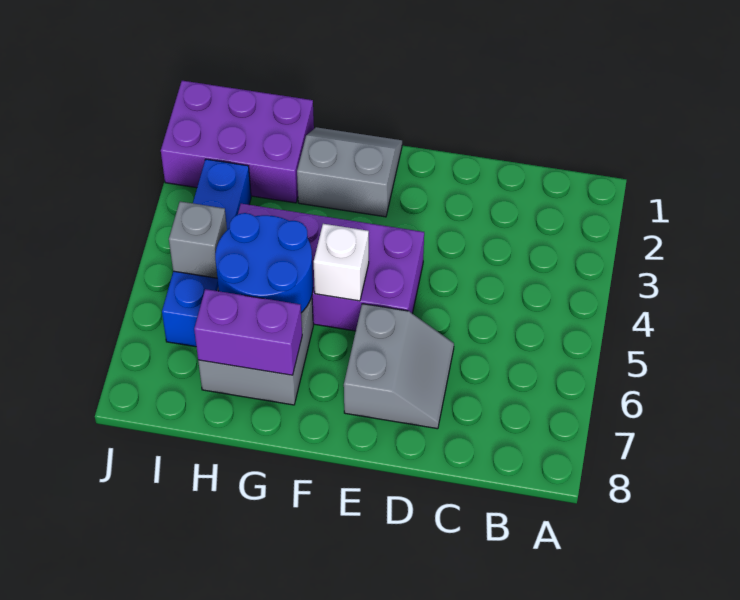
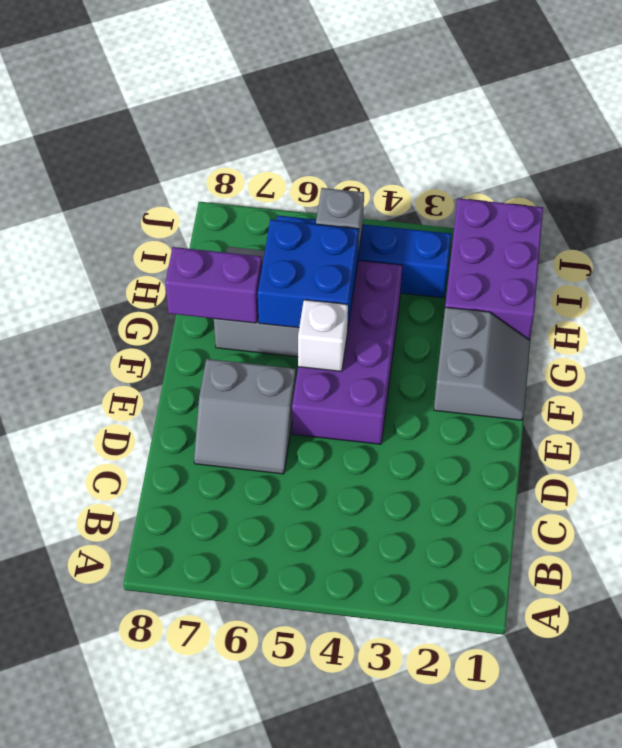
blue 2x2 round brick [215,213,313,313] -> blue 2x2 brick [258,220,359,332]
purple 1x2 brick [194,289,302,375] -> purple 1x2 brick turned to [165,247,262,323]

